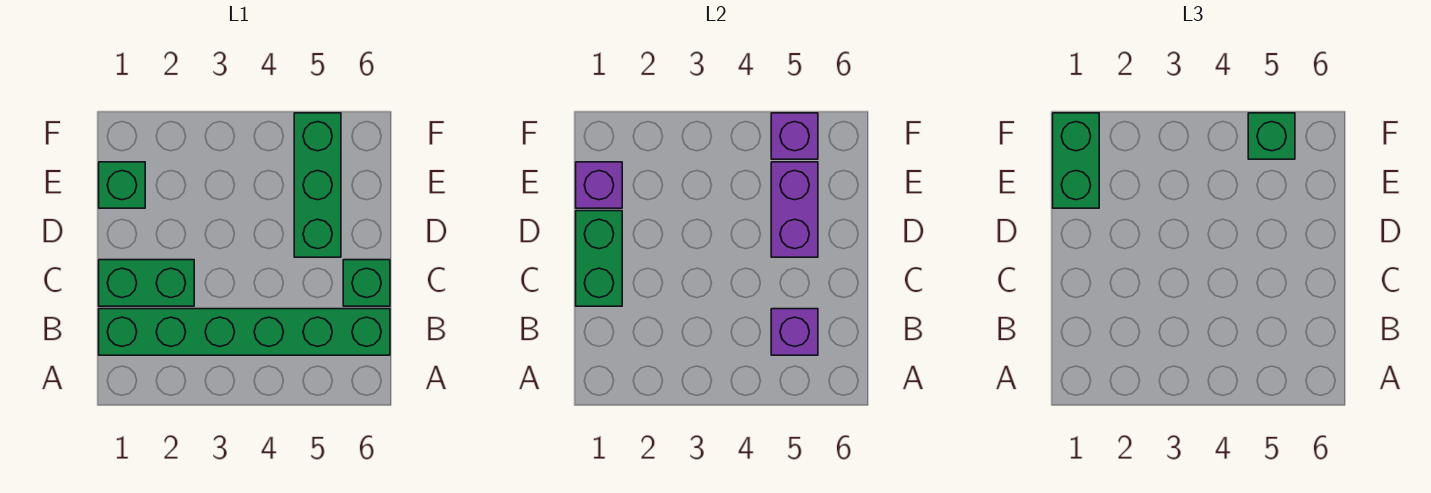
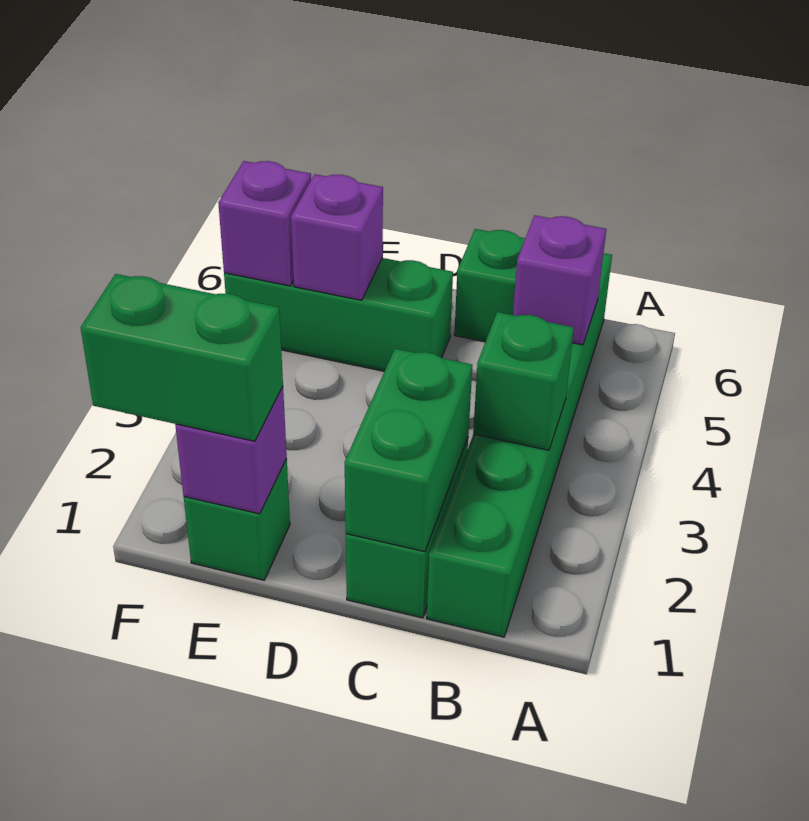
green 1x2 brick [576,211,622,306] -> green 1x2 brick turned to [345,349,472,552]
purple 1x2 brick [771,162,818,257] -> purple 1x1 brick [291,174,383,300]
green 1x1 brick [1248,113,1295,159] -> green 1x1 brick moved to [473,312,574,450]

